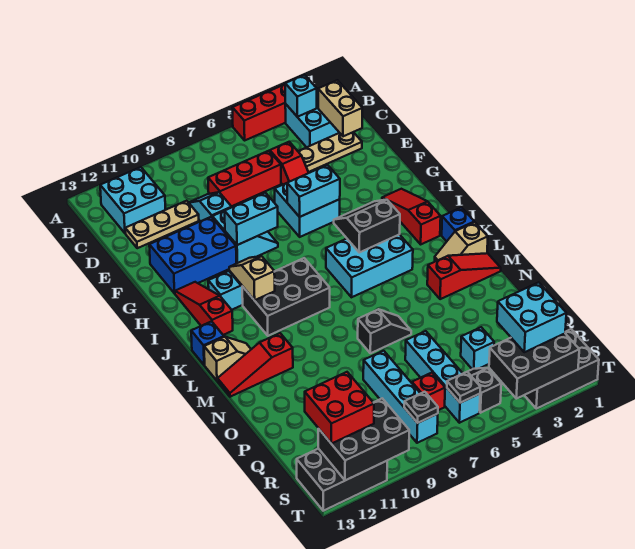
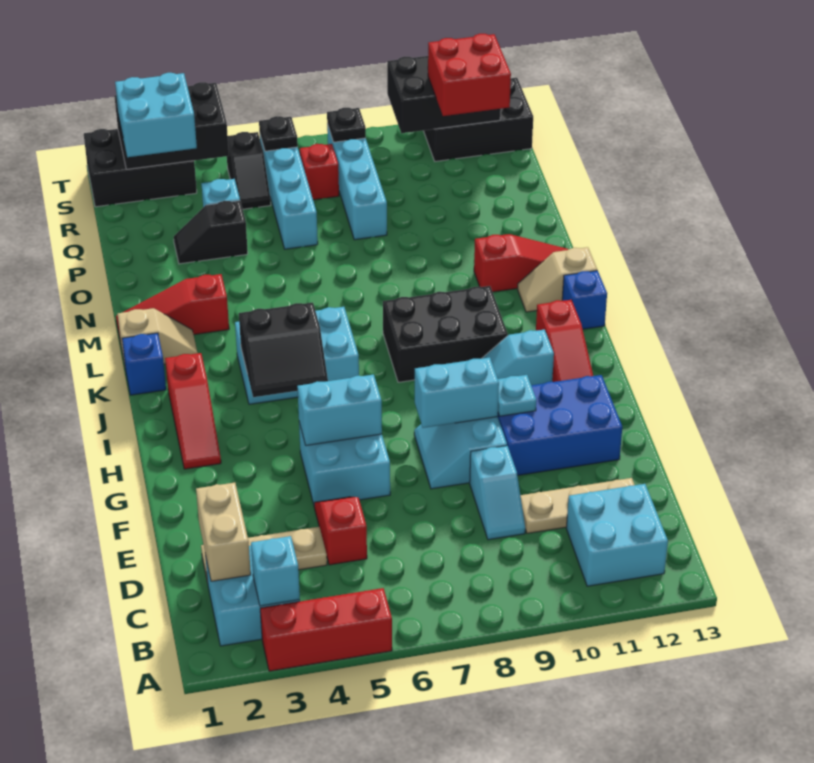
red 1x3 brick [208,151,281,206] -> none
none -> cyan 1x1 plate [498,375,536,416]
tan 1x2 slope [229,256,275,300] -> none
black 1x2 slope [358,309,411,353] -> black 1x2 slope moved to [174,201,248,264]

